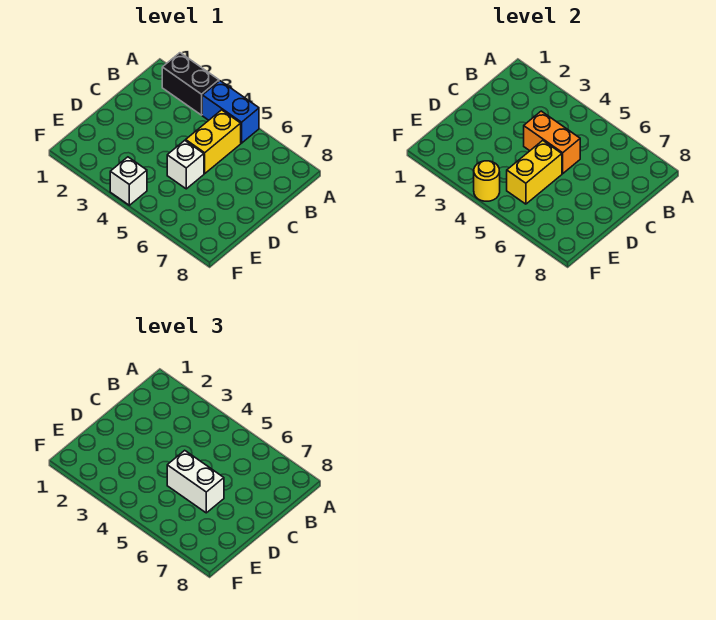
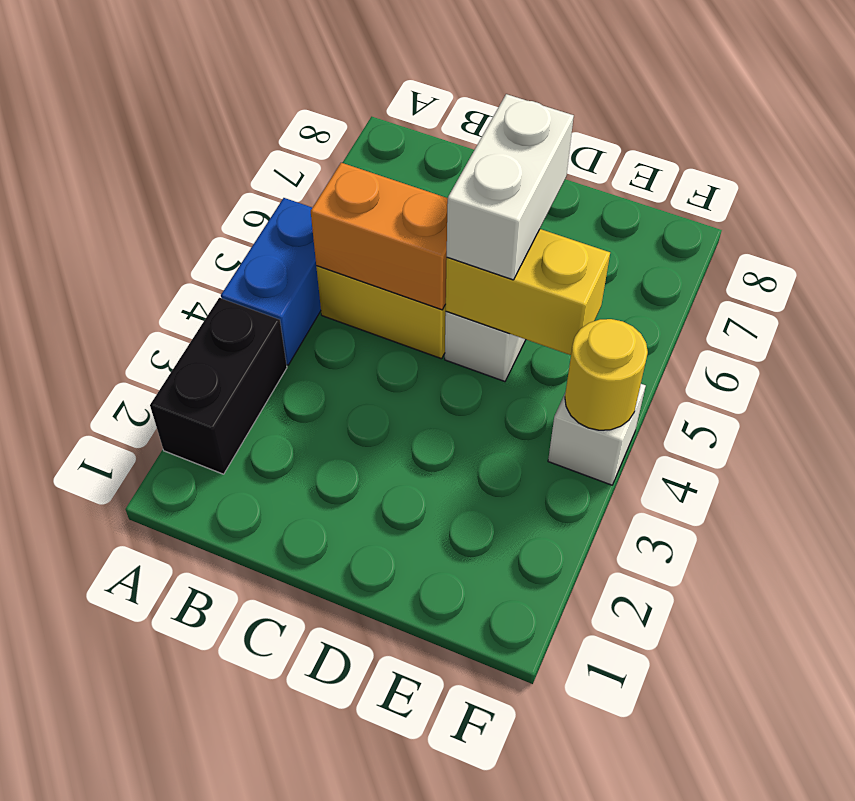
orange 1x2 brick [524,111,580,173] -> orange 1x2 brick turned to [311,163,448,310]

